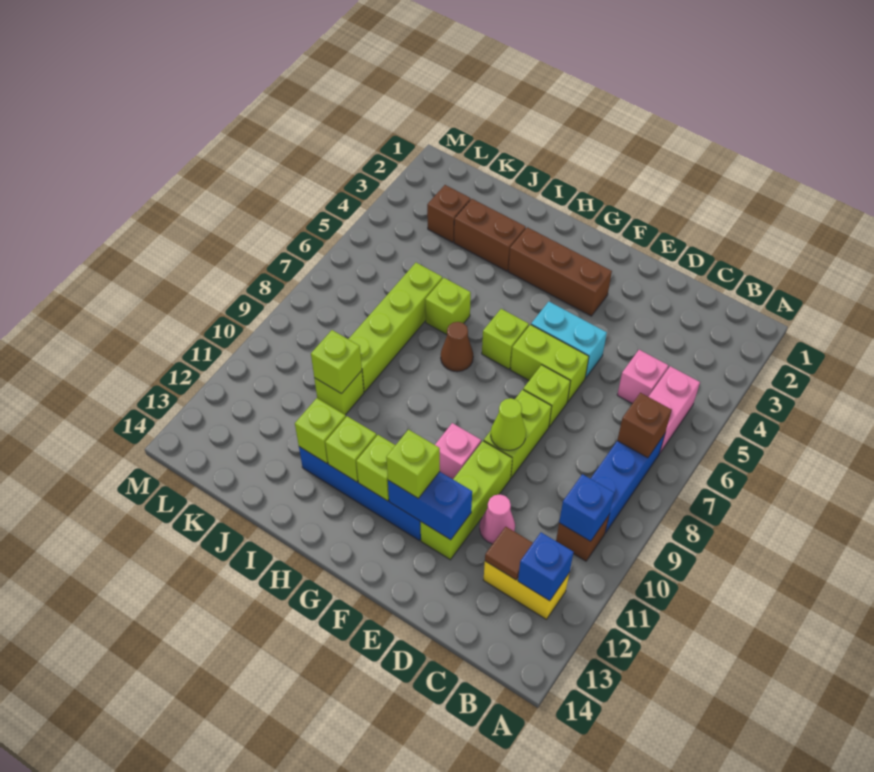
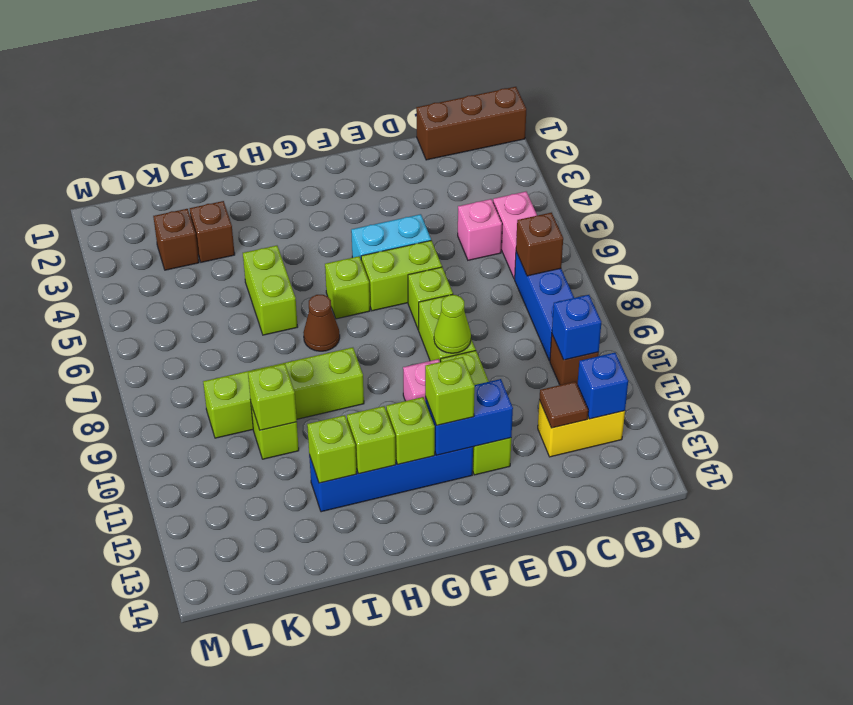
pink 1x1 cone [480,494,515,544] -> none
brown 1x3 brick [508,227,612,316] -> brown 1x3 brick moved to [416,87,526,160]
brown 1x2 brick [454,199,526,271] -> brown 1x1 brick [190,201,235,262]
lime 1x1 brick [425,278,471,335] -> lime 1x2 brick [243,246,298,335]
lime 1x4 brick [349,263,442,392] -> lime 1x4 brick turned to [203,347,364,438]

